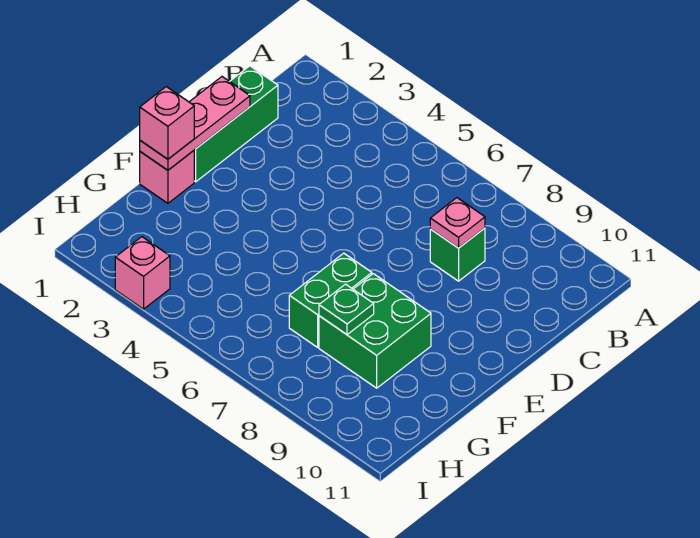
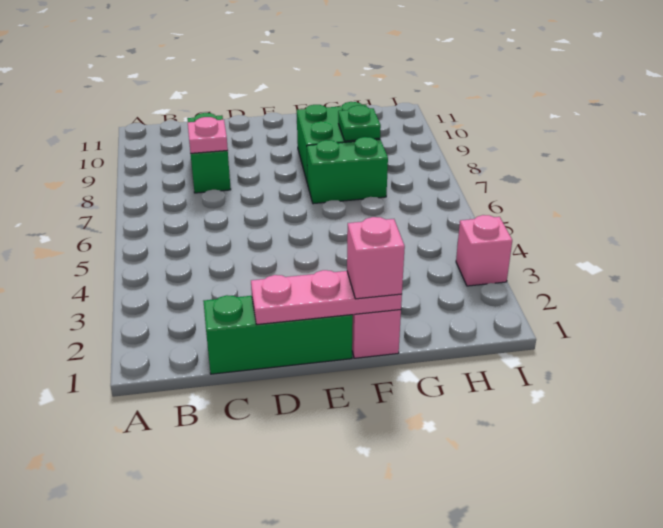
green 1x1 brick [430,228,485,281] -> green 1x2 brick [187,113,231,193]

